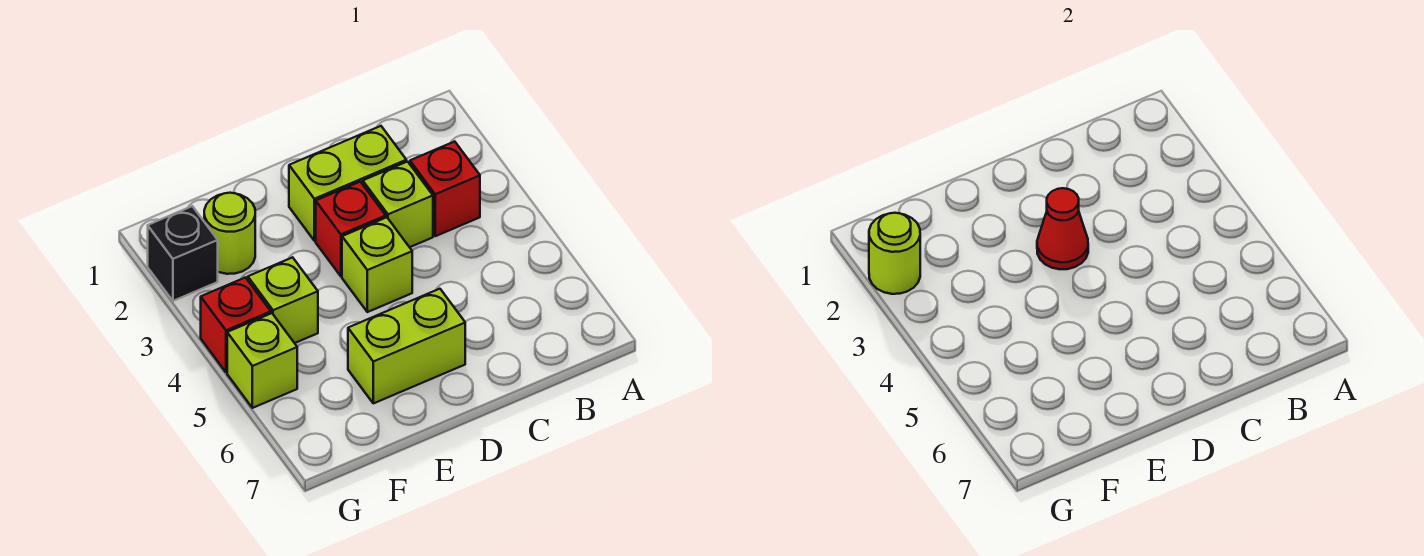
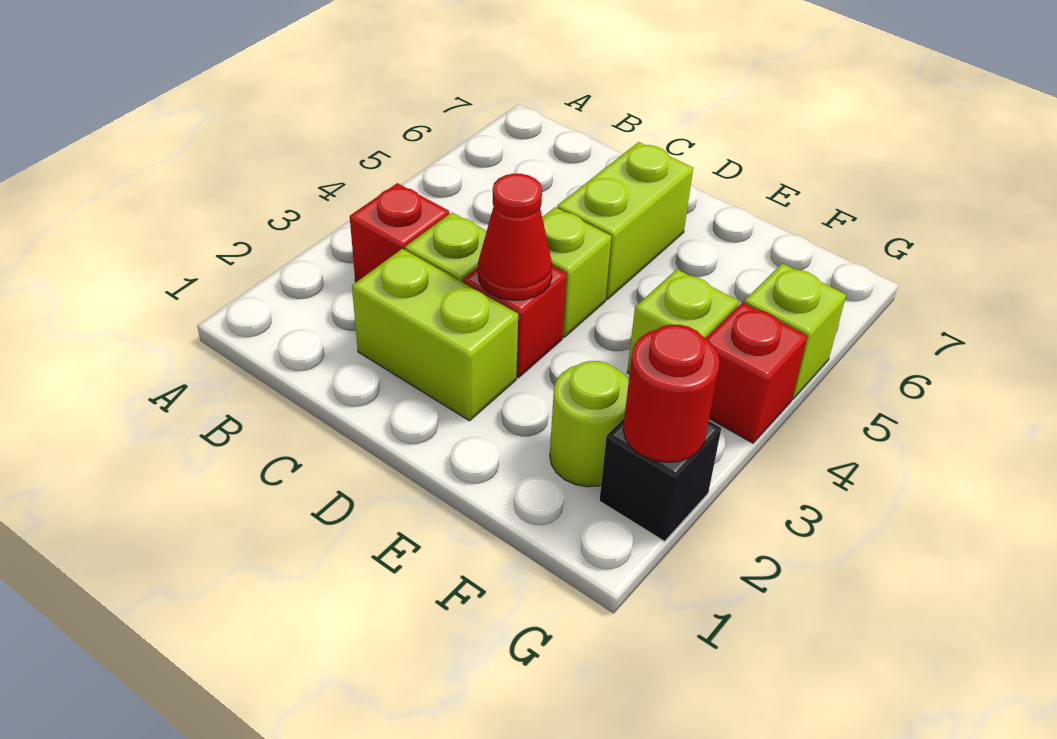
lime 1x2 brick [348,289,465,403] -> lime 1x2 brick turned to [557,142,693,299]
lime 1x1 round brick [869,213,920,294] -> red 1x1 round brick [623,325,720,462]

